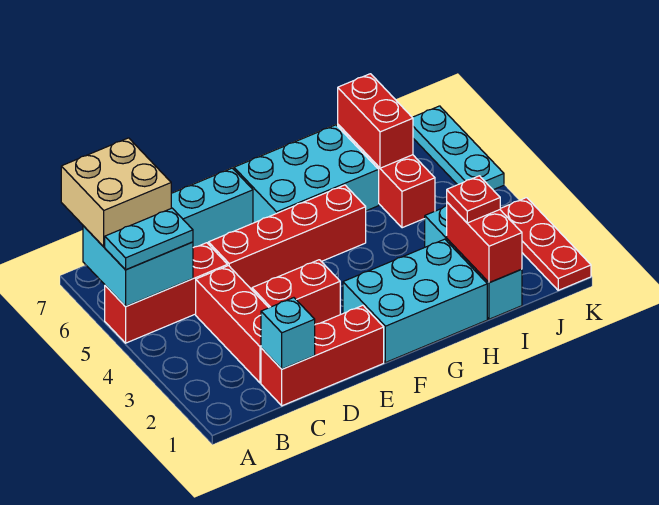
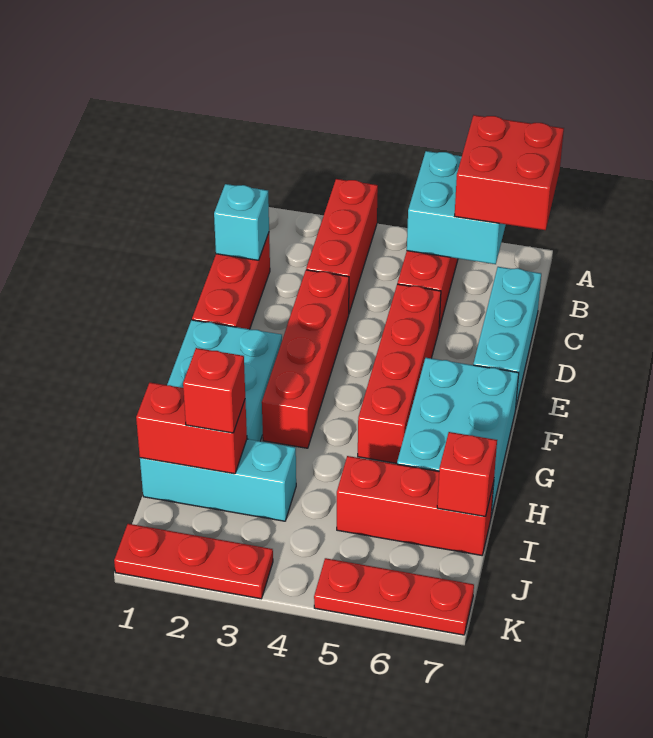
cyan 1x2 plate [105,208,193,269] -> none
tan 2x2 brick [61,138,171,247] -> red 2x2 brick [455,115,564,230]
red 1x3 brick [196,266,269,383] -> red 1x3 brick turned to [306,179,378,313]
red 1x2 brick [252,260,340,324] -> red 1x4 brick [262,270,349,448]
red 1x1 plate [447,176,500,223] -> red 1x1 brick [183,348,245,433]
red 1x2 brick [338,74,413,168] -> red 1x1 brick [437,432,497,517]
cyan 1x3 plate [412,106,504,190] -> red 1x3 plate [314,558,474,635]

